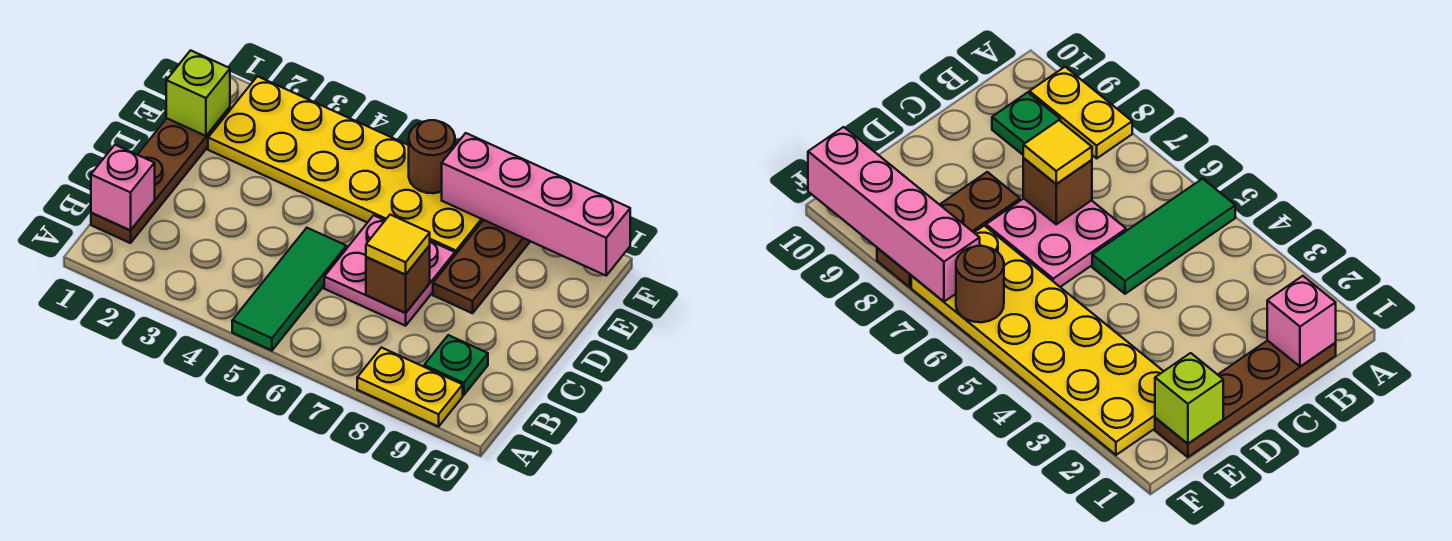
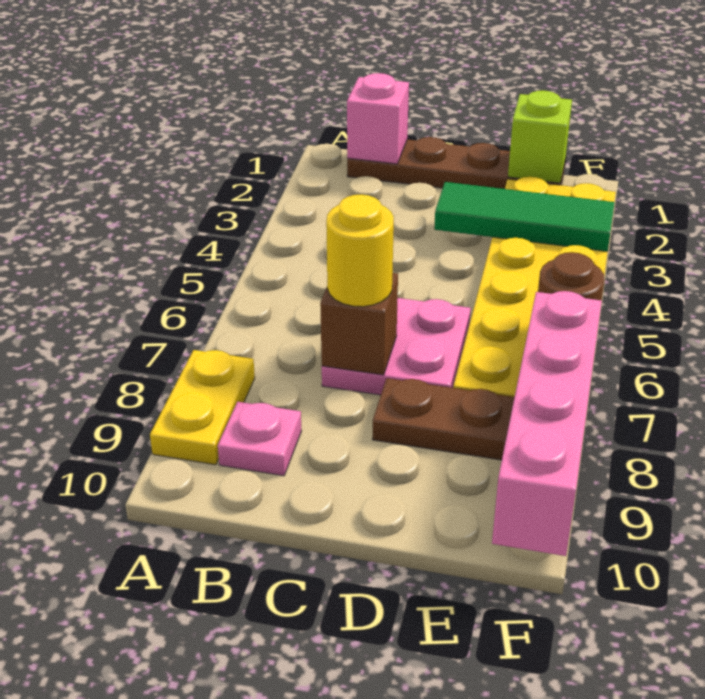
green 1x3 tile [232,228,346,351] -> green 1x3 tile moved to [434,182,615,252]
green 1x1 plate [424,335,488,395] -> pink 1x1 plate [218,402,302,476]
yellow 1x1 tile [366,215,430,275] -> yellow 1x1 round brick [326,194,394,307]

